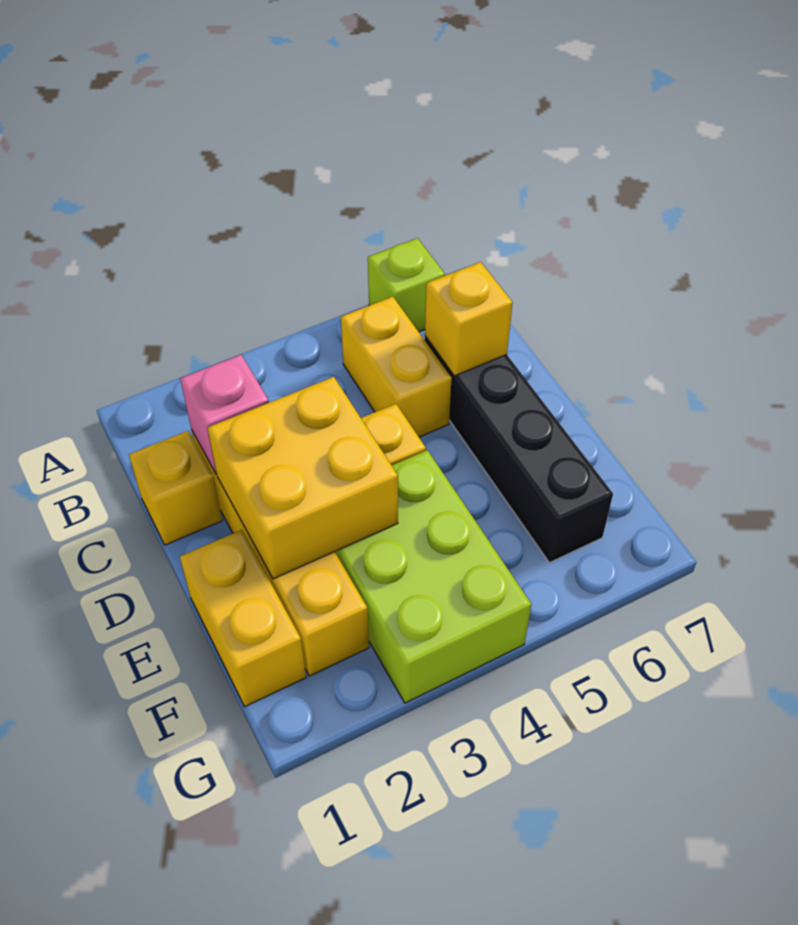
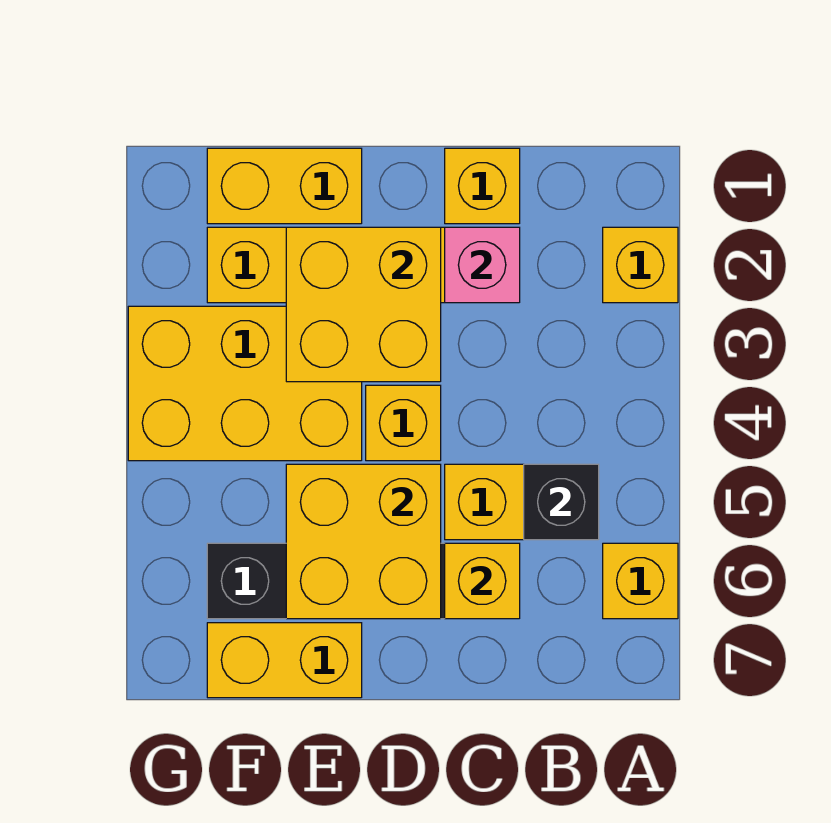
none -> yellow 1x1 brick [603,227,678,303]
lime 1x1 brick [368,238,445,332] -> yellow 1x1 brick [603,543,678,619]
none -> black 1x1 brick [524,464,599,540]
none -> yellow 2x2 brick [286,464,441,619]
lime 2x3 brick [335,450,531,703] -> yellow 2x3 brick [128,306,362,461]
none -> yellow 1x2 brick [207,623,362,698]

